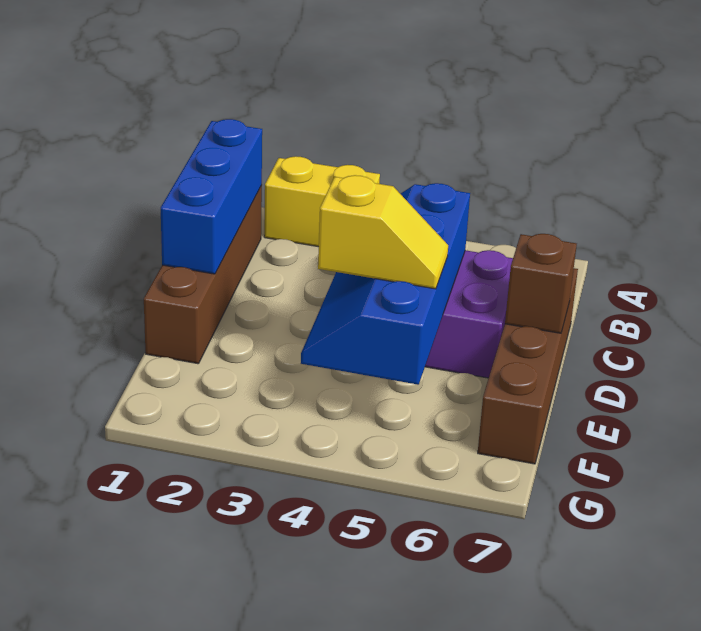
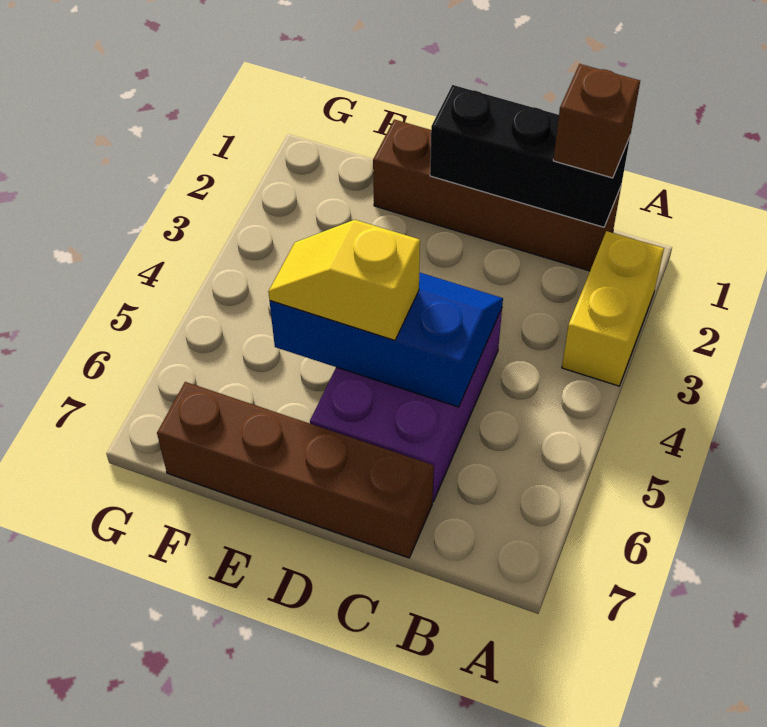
blue 1x3 brick [161,119,262,274] -> black 1x3 brick [430,85,630,227]
blue 2x4 slope [301,183,470,385] -> blue 2x3 slope [270,272,503,407]
brown 1x1 brick [505,234,577,333] -> brown 1x1 brick moved to [553,64,640,178]
yellow 1x2 slope [318,175,448,289] -> yellow 1x2 slope turned to [268,220,420,340]

